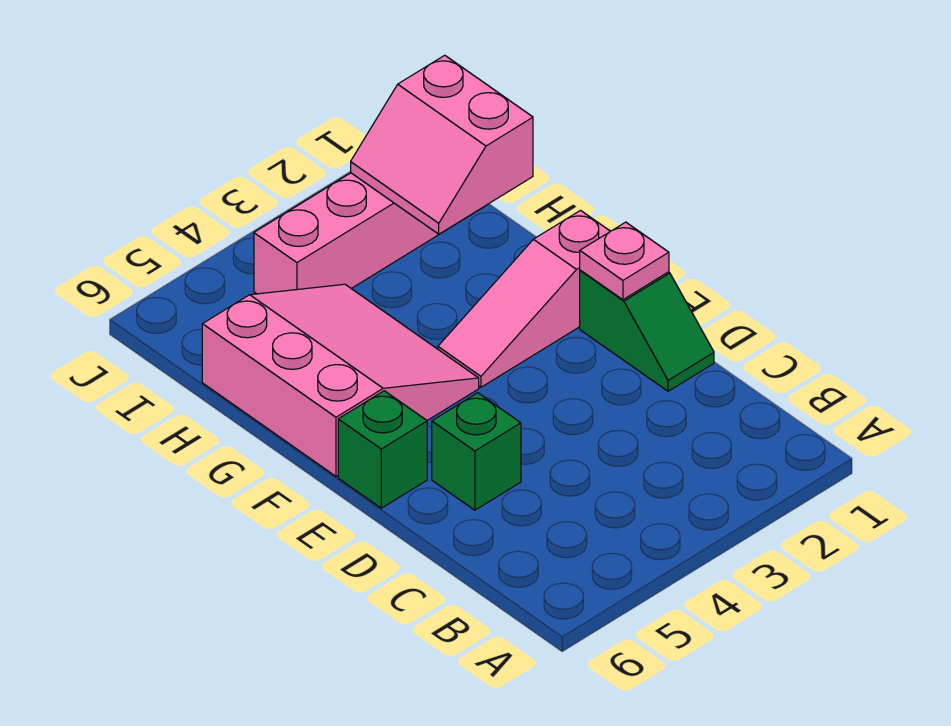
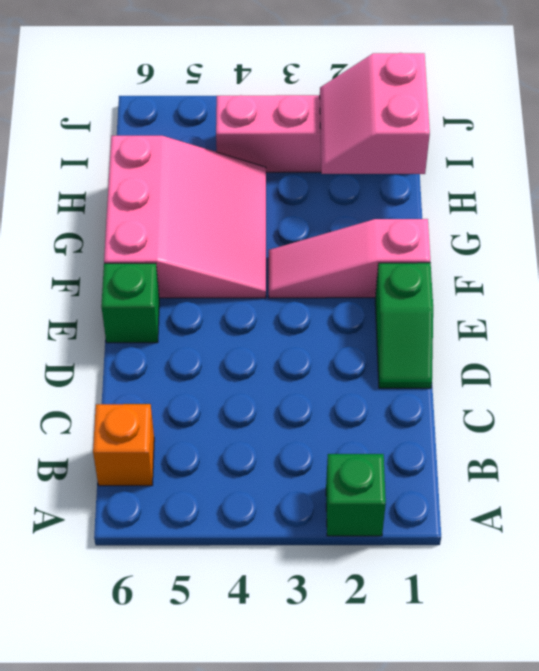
none -> orange 1x1 brick [93,404,154,486]
green 1x1 brick [432,393,521,510] -> green 1x1 brick moved to [326,454,386,536]
pink 1x1 plate [580,222,669,300] -> none

